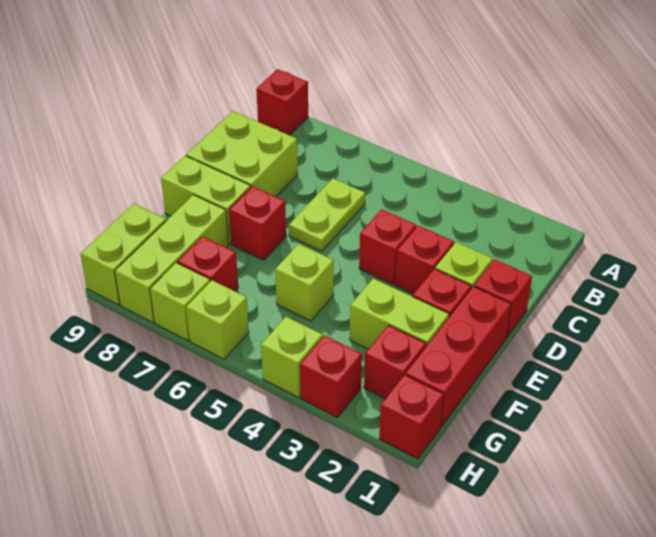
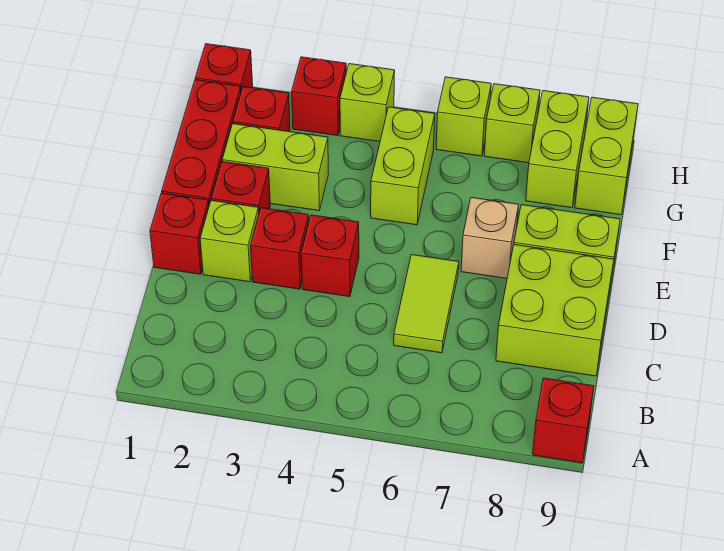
lime 1x2 plate [289,178,365,251] -> lime 1x2 tile [394,255,459,353]
red 1x1 brick [229,186,286,260] -> tan 1x1 brick [461,197,519,278]
lime 1x1 brick [275,244,334,321] -> lime 1x2 brick [371,107,435,225]
lime 1x3 brick [115,195,229,323] -> lime 1x2 brick [526,91,589,208]
red 1x1 brick [177,236,238,291] -> none

